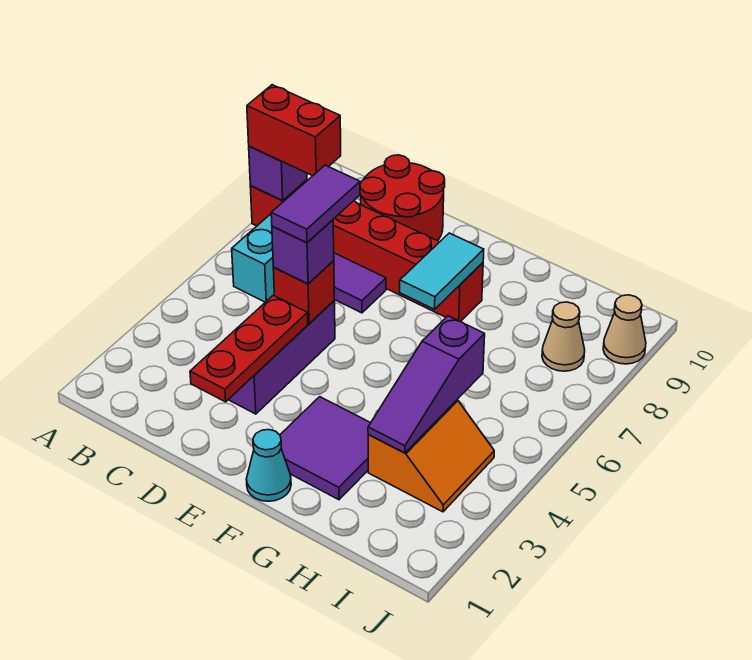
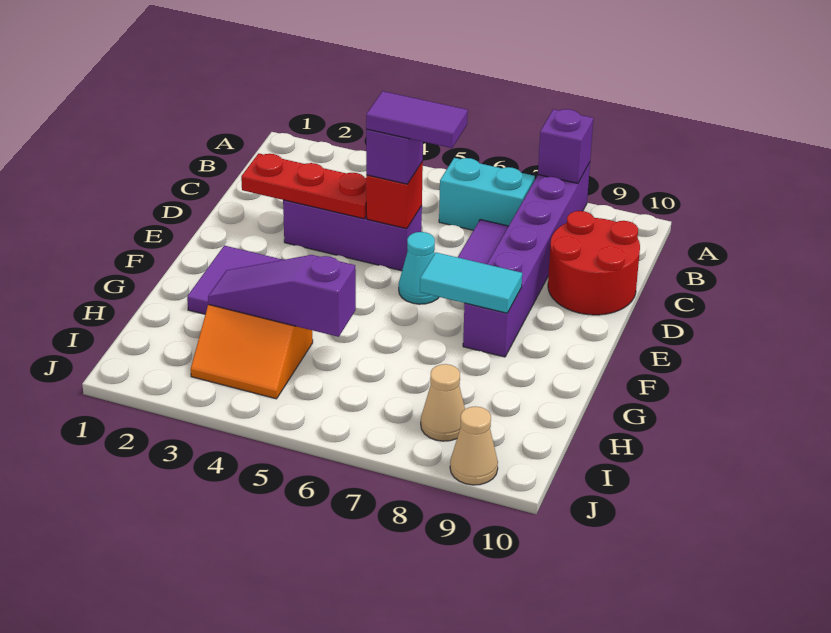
red 1x6 brick [250,180,483,322] -> purple 1x6 brick [463,162,590,357]
red 1x2 brick [247,85,341,176] -> none
cyan 1x1 cone [246,430,291,501] -> cyan 1x1 cone moved to [399,232,439,304]

